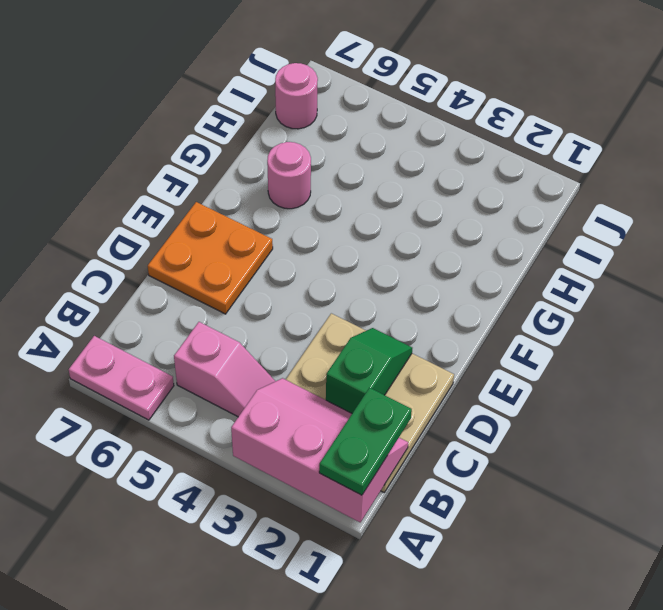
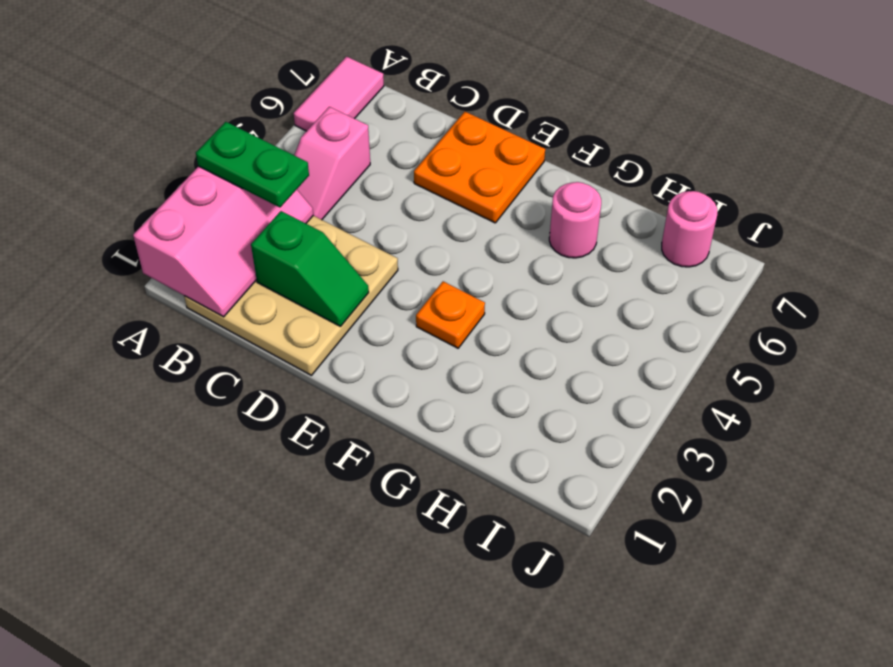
green 1x2 plate [319,388,412,495] -> green 1x2 plate moved to [196,122,309,207]
pink 1x2 plate [69,336,174,420] -> pink 1x2 tile [294,57,384,131]
none -> orange 1x1 plate [416,281,485,348]

